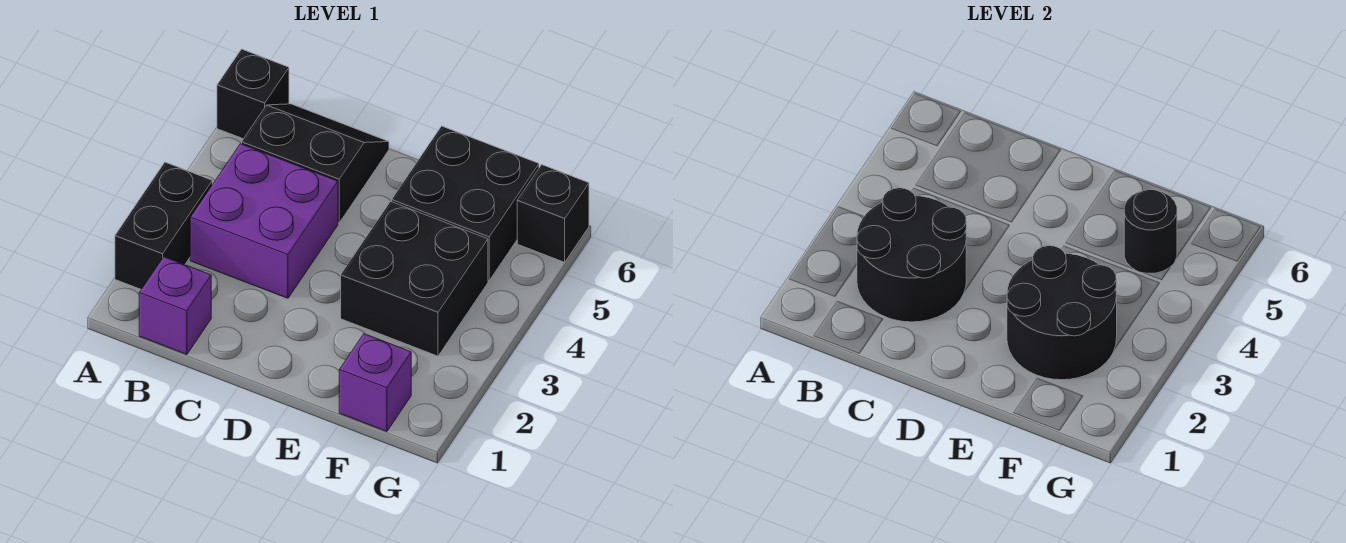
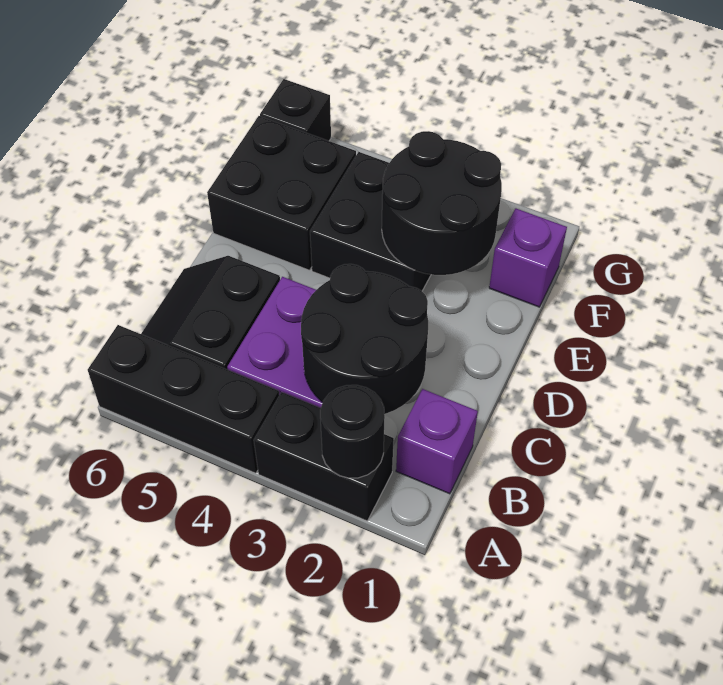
black 1x1 brick [217,49,289,139] -> black 1x3 brick [88,325,279,473]
black 1x1 round brick [1124,190,1177,273] -> black 1x1 round brick moved to [320,385,385,478]

